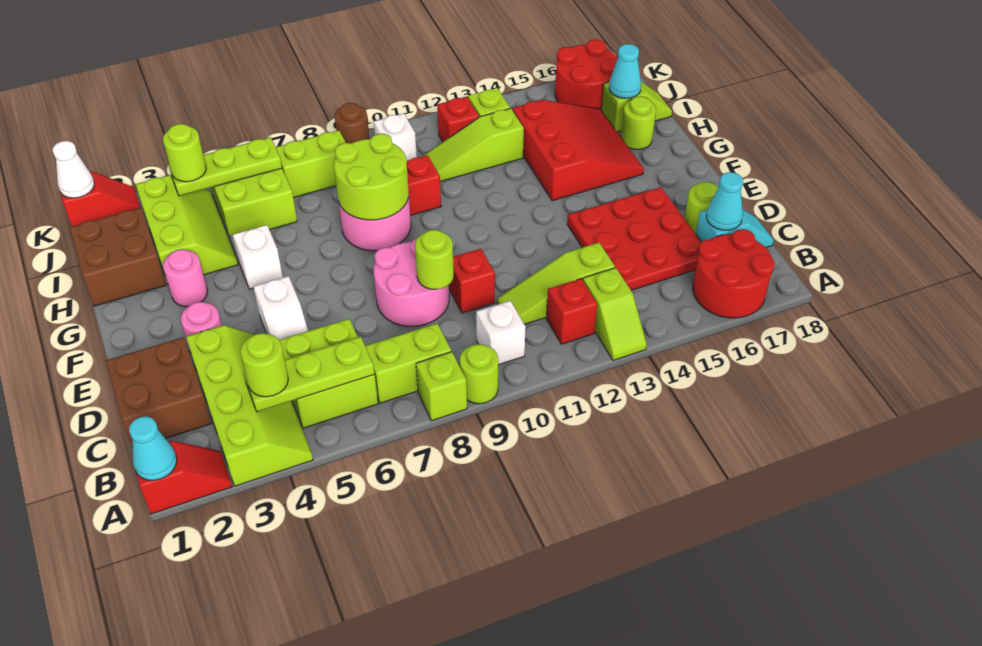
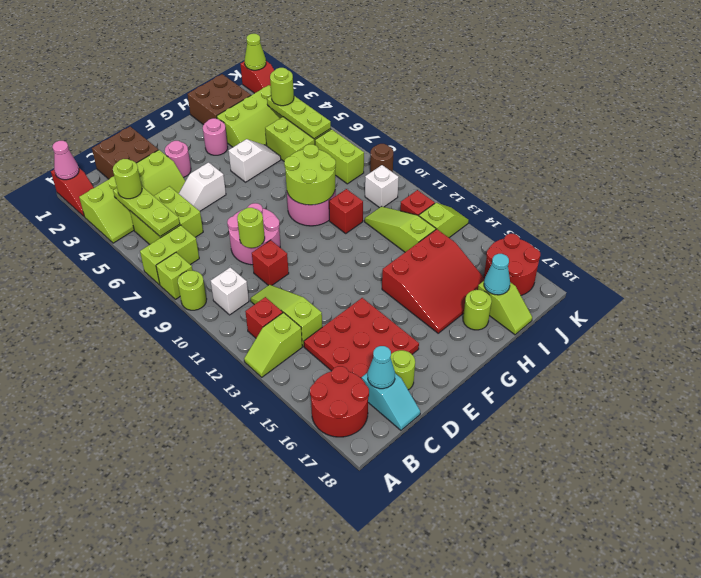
cyan 1x1 cone [129,416,177,480] -> pink 1x1 cone [52,141,79,180]
lime 1x2 brick [365,323,451,403] -> lime 1x2 brick turned to [140,225,199,285]
white 1x1 cone [52,141,94,198] -> lime 1x1 cone [244,34,266,70]

